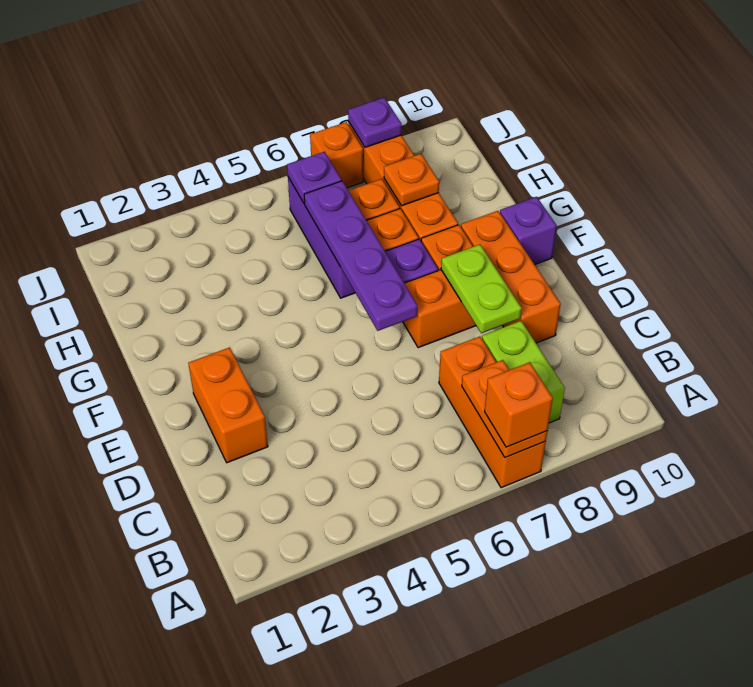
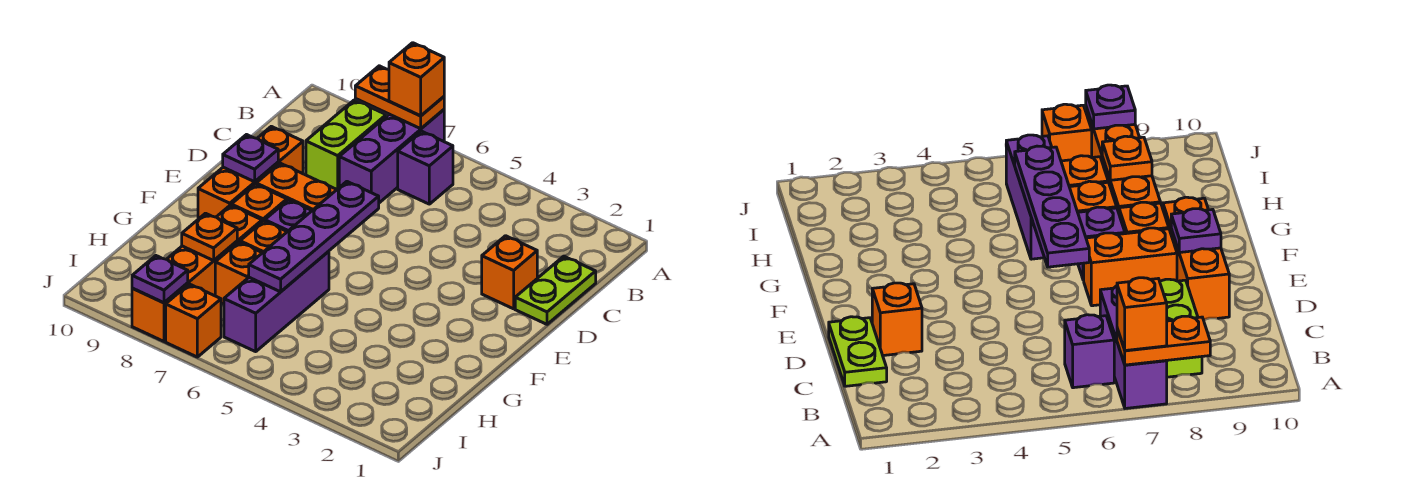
orange 1x3 brick [439,337,546,488] -> purple 1x3 brick [339,110,444,203]
orange 1x2 plate [462,360,547,458] -> orange 1x2 plate turned to [355,66,444,129]
orange 1x2 brick [188,347,268,463] -> orange 1x1 brick [482,236,537,309]
lime 1x2 plate [441,244,522,333] -> lime 1x2 plate moved to [515,256,596,324]
purple 1x1 brick [500,197,557,265] -> purple 1x1 brick moved to [398,131,453,204]
purple 1x1 plate [287,152,342,204] -> purple 1x1 plate moved to [223,135,278,182]

